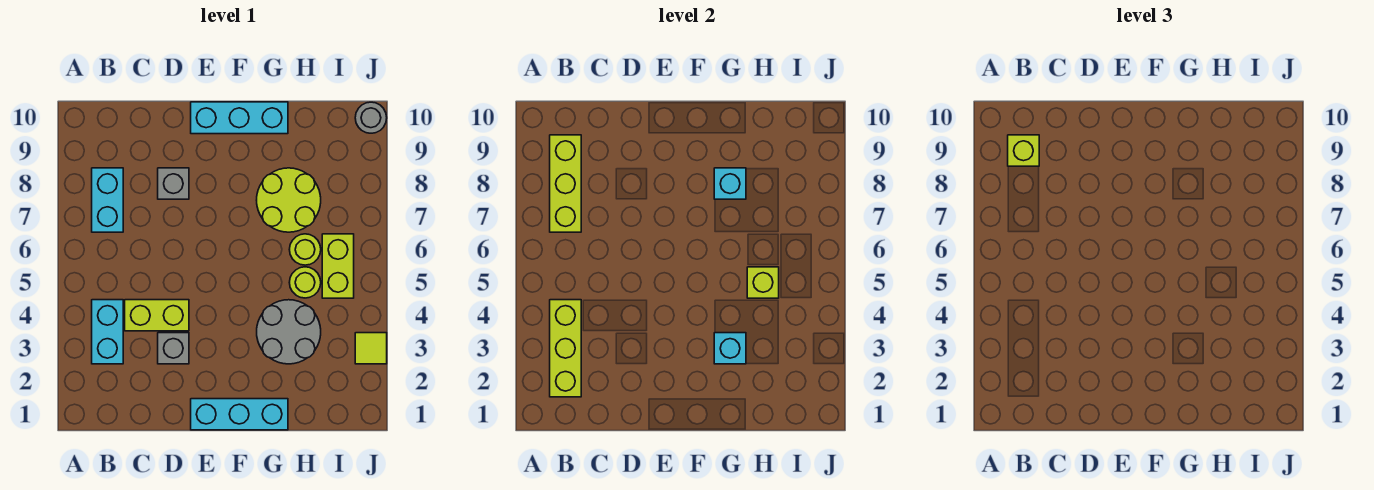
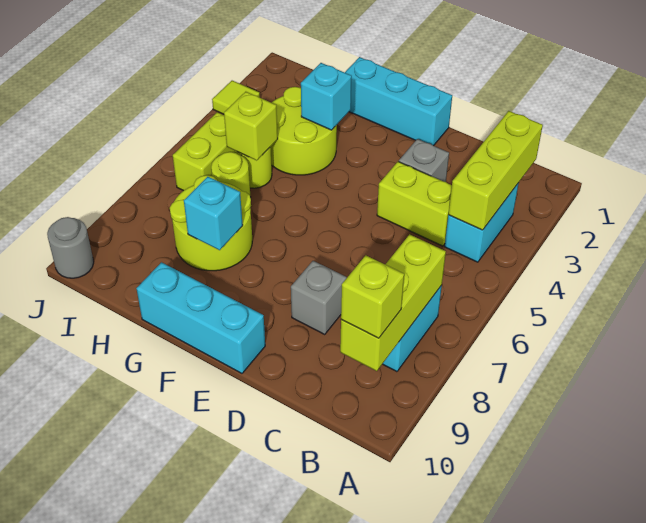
grey 2x2 round brick [257,300,321,364] -> lime 2x2 round brick [271,87,337,175]

